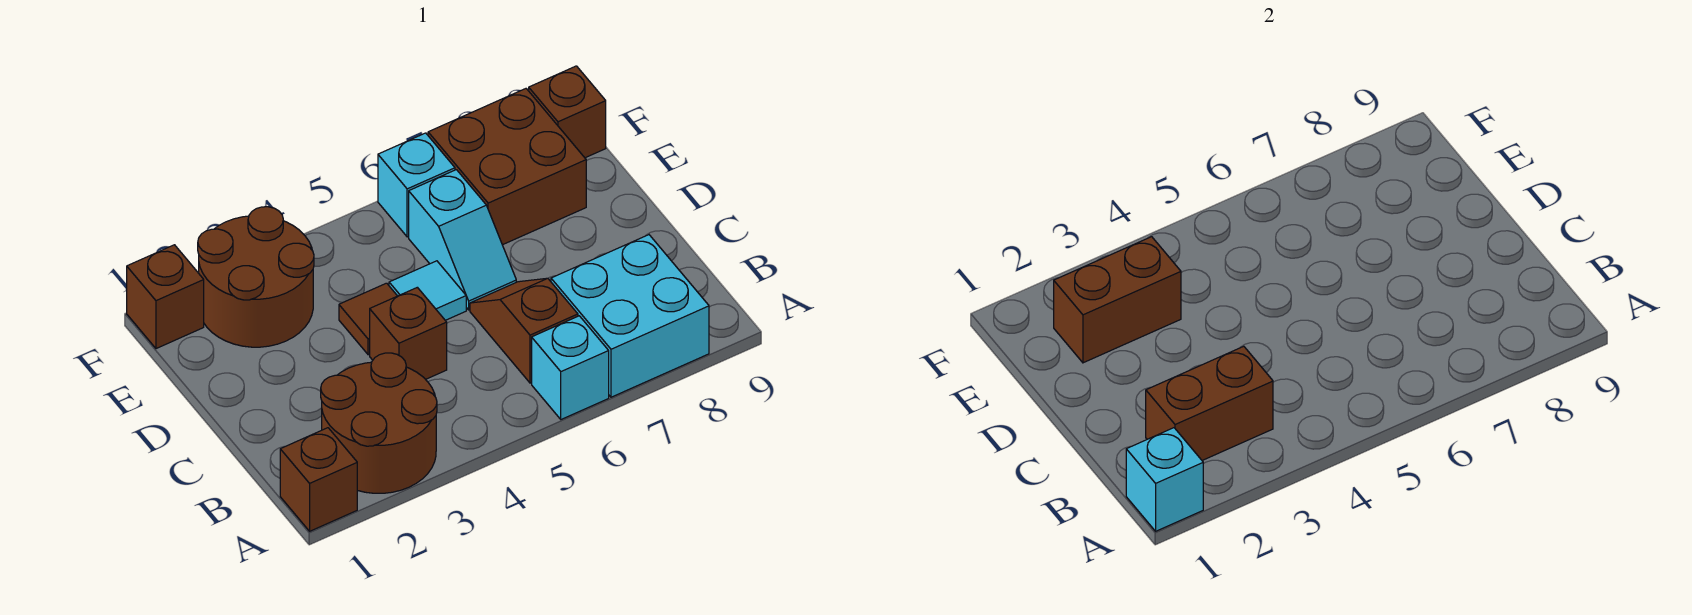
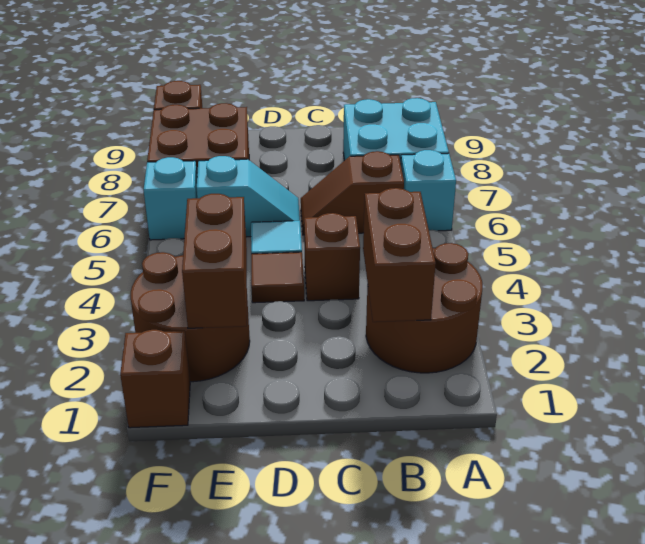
brown 1x1 brick [280,428,357,531] -> none
cyan 1x1 brick [1126,428,1203,531] -> none

